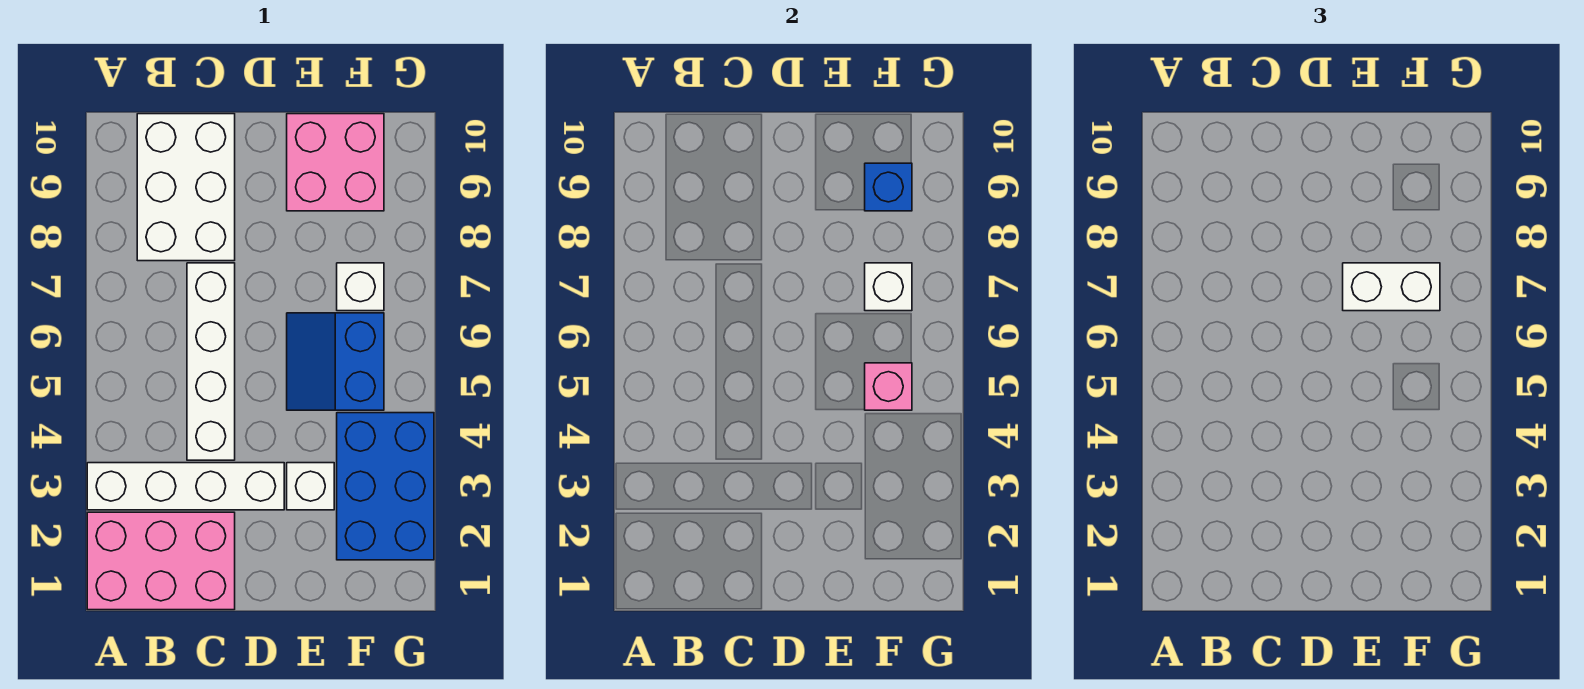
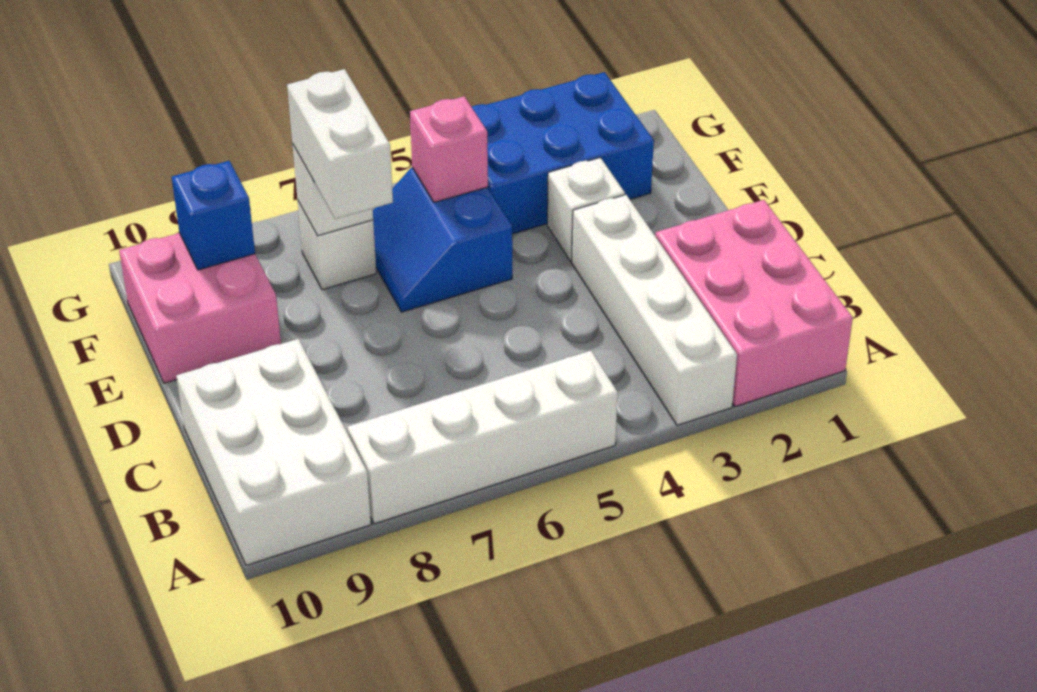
white 2x3 brick [137,114,235,261] -> white 2x3 brick turned to [176,339,371,565]
white 1x4 brick [187,263,235,460] -> white 1x4 brick moved to [347,351,618,524]
blue 2x2 slope [287,313,384,410] -> blue 2x2 slope turned to [373,167,512,312]

